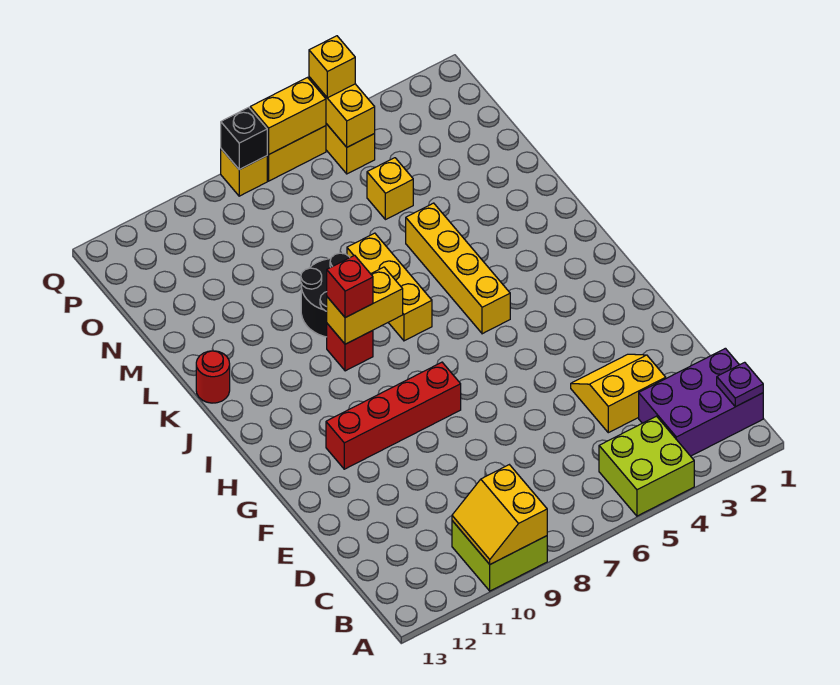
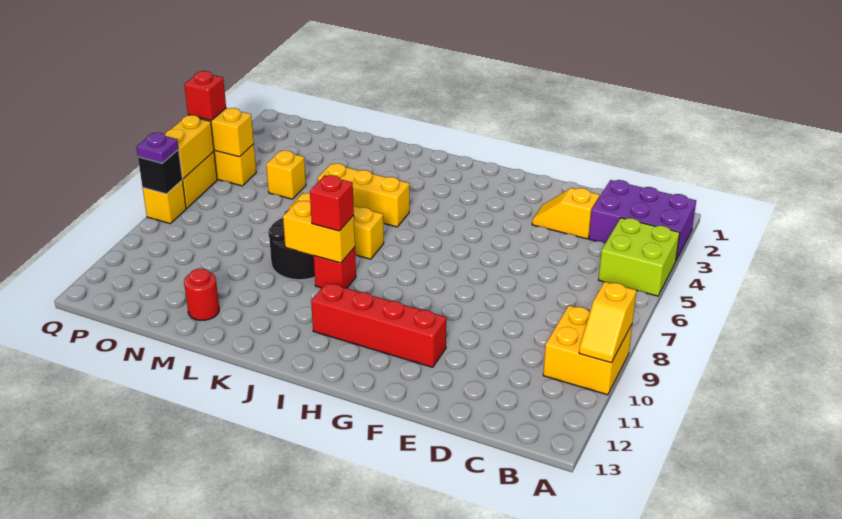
lime 2x2 brick [452,521,547,591] -> yellow 2x2 brick [543,306,632,395]
yellow 2x2 slope [452,465,547,564] -> yellow 1x2 slope [579,282,636,363]
purple 2x3 brick [639,348,763,456] -> purple 2x3 brick turned to [589,180,696,260]
purple 1x1 plate [717,362,763,407] -> purple 1x1 plate moved to [136,133,178,163]
yellow 2x2 slope [571,354,666,433] -> yellow 1x2 slope [532,188,599,239]
red 1x4 brick [326,362,461,469] -> red 1x4 brick turned to [311,283,446,367]
yellow 1x4 brick [406,203,510,334] -> yellow 1x3 brick [318,163,409,227]
yellow 1x2 brick [327,267,403,344] -> yellow 1x2 brick turned to [283,201,355,263]
red 1x1 round brick [196,351,230,403] -> red 1x1 round brick moved to [184,269,219,321]
yellow 1x1 brick [309,36,355,98] -> red 1x1 brick [184,71,226,120]

